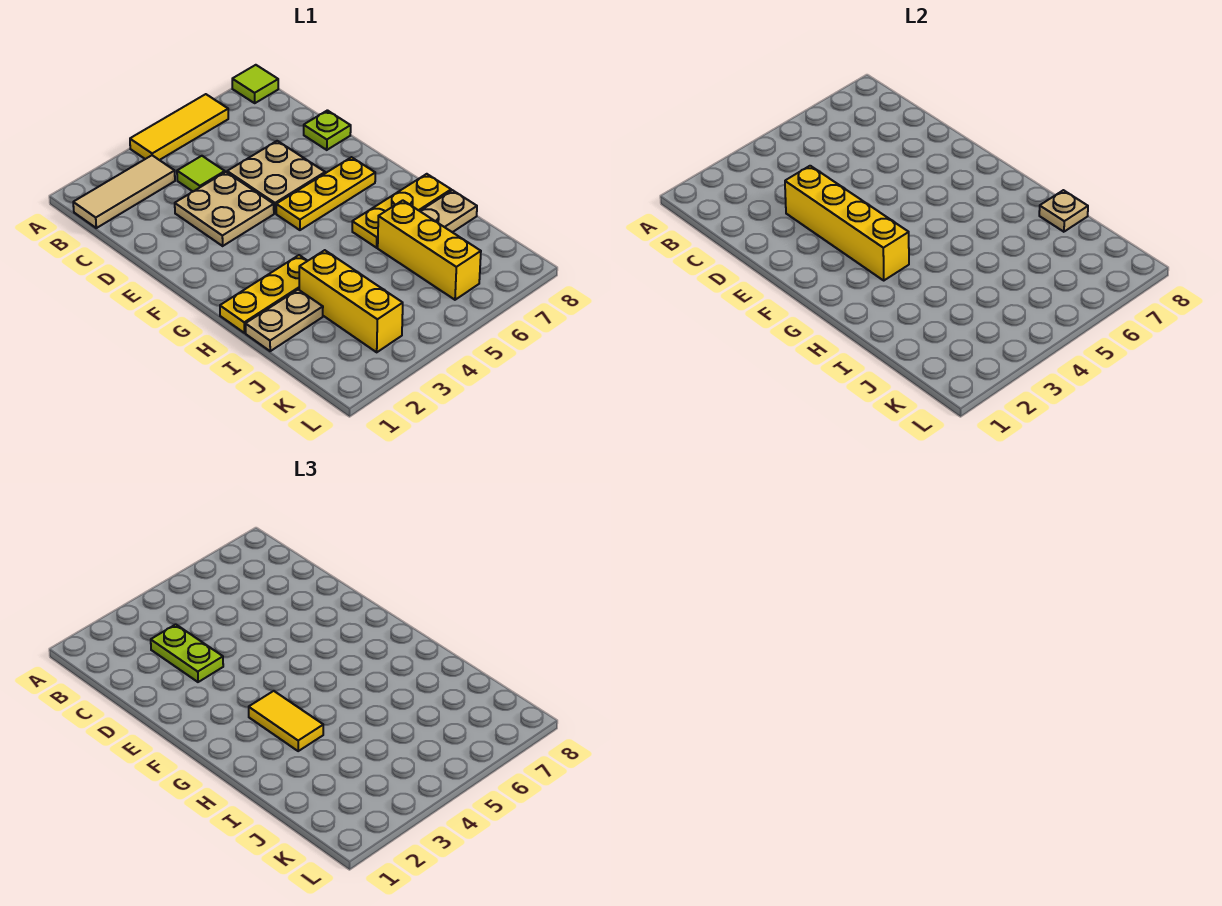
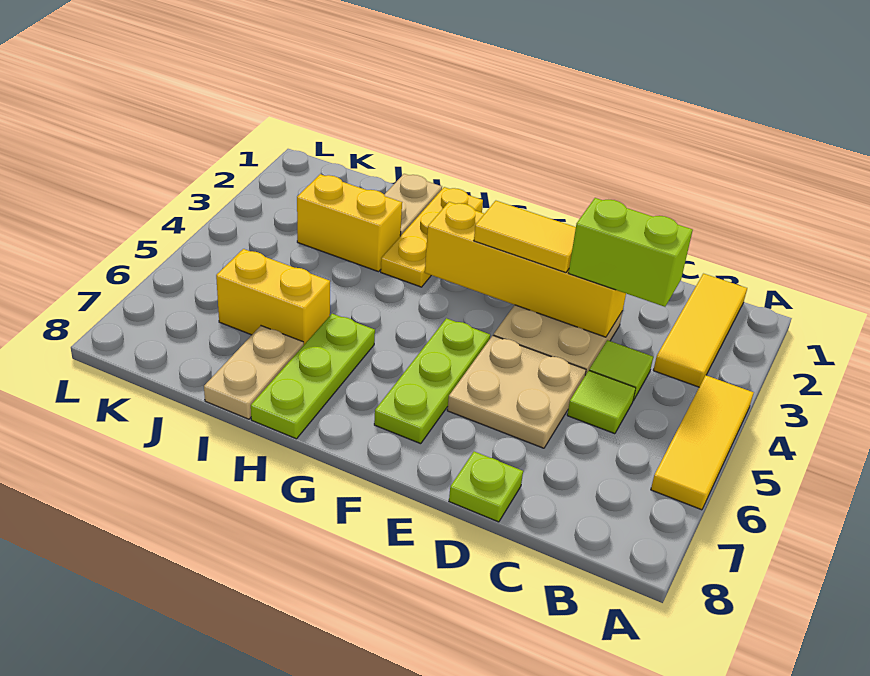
lime 1x1 tile [232,65,278,103] -> lime 1x1 tile moved to [567,371,636,434]
tan 1x3 tile [73,155,175,228] -> yellow 1x3 tile [653,274,747,387]
lime 1x2 plate [151,624,223,682] -> lime 1x2 brick [569,198,693,307]
yellow 1x3 plate [276,157,375,230] -> lime 1x3 plate [374,318,490,444]
yellow 1x2 tile [249,691,323,751] -> yellow 1x2 tile moved to [474,201,576,273]
yellow 1x3 plate [352,174,451,248] -> lime 1x3 plate [251,314,375,439]
yellow 1x3 brick [299,250,403,352] -> yellow 1x2 brick [297,174,402,272]
yellow 1x3 brick [378,200,481,300] -> yellow 1x2 brick [216,249,330,344]
tan 1x1 plate [1039,190,1088,232] -> none

